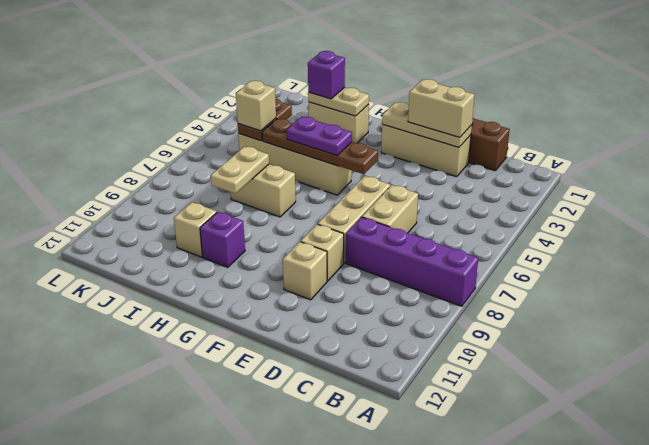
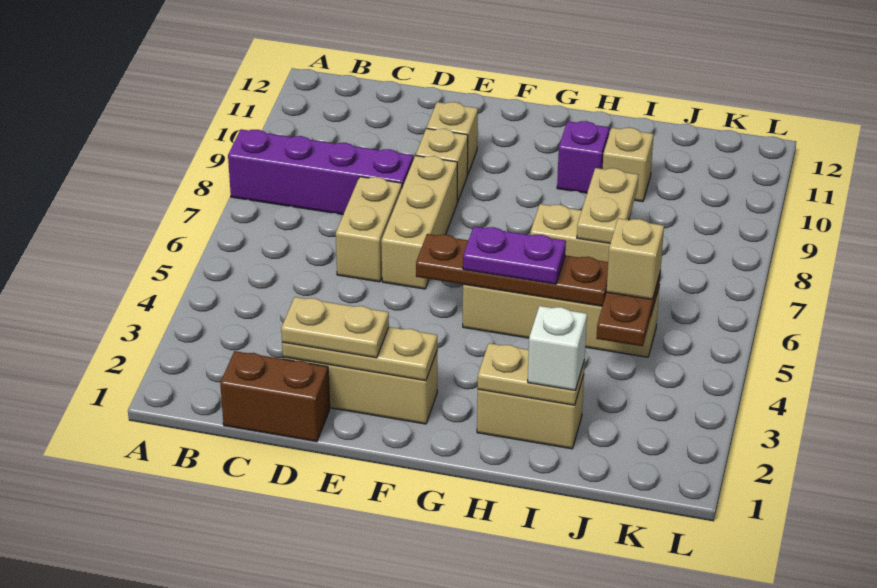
tan 1x2 brick [408,79,475,137] -> tan 1x2 plate [281,297,389,358]
purple 1x1 brick [308,51,345,99] -> white 1x1 brick [528,306,587,390]

